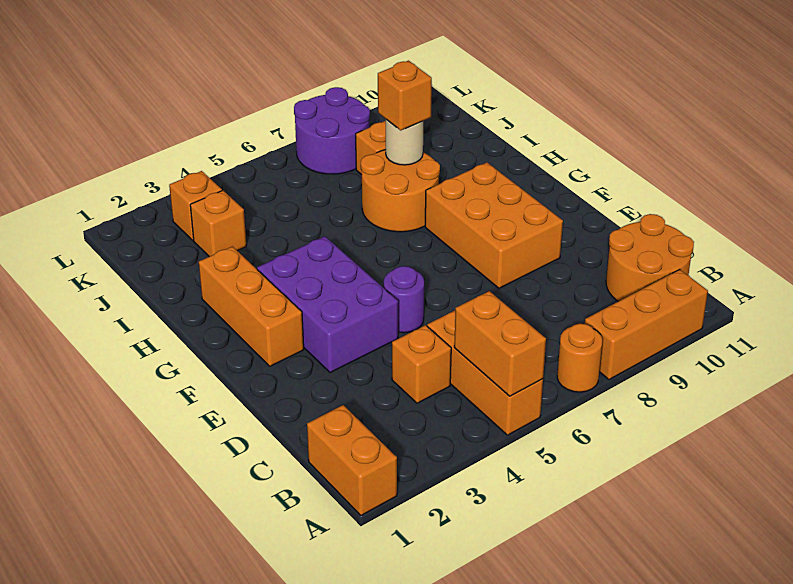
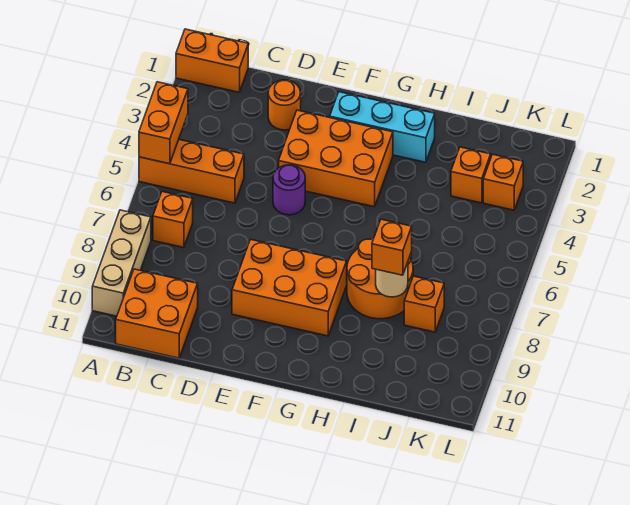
orange 1x2 brick [454,291,546,396] -> orange 1x2 brick turned to [139,82,188,164]
orange 1x1 round brick [557,324,602,392] -> orange 1x1 round brick moved to [268,80,301,130]
orange 1x3 brick [585,269,708,380] -> tan 1x3 brick [92,210,151,316]
orange 2x2 round brick [606,214,694,301] -> orange 2x2 brick [116,269,198,358]
orange 1x1 brick [392,325,451,403] -> orange 1x1 brick moved to [153,192,193,248]
purple 2x3 brick [257,236,398,373] -> orange 2x3 brick [279,110,393,207]
orange 1x3 brick [199,246,304,366] -> cyan 1x3 brick [330,92,435,162]
purple 2x2 round brick [294,87,370,174] -> none

